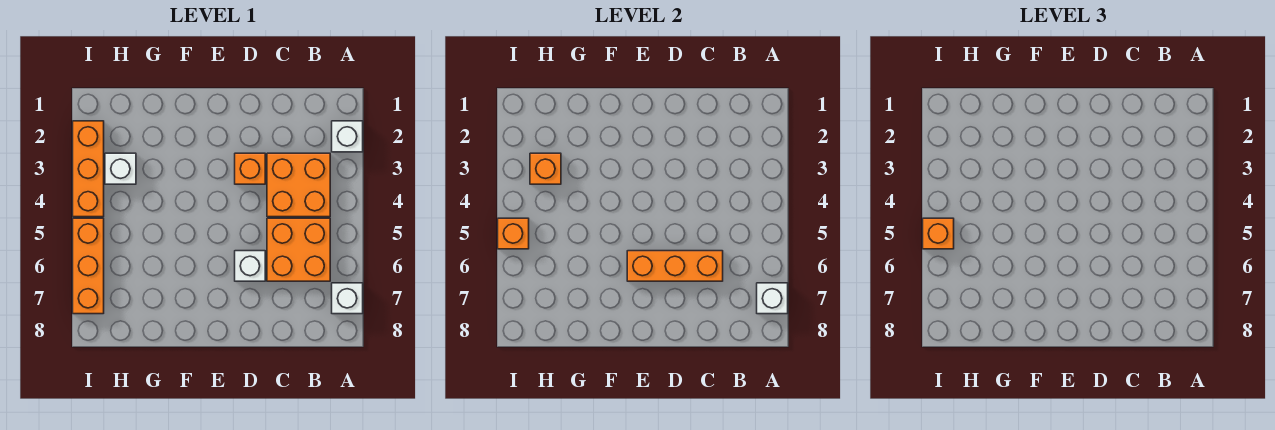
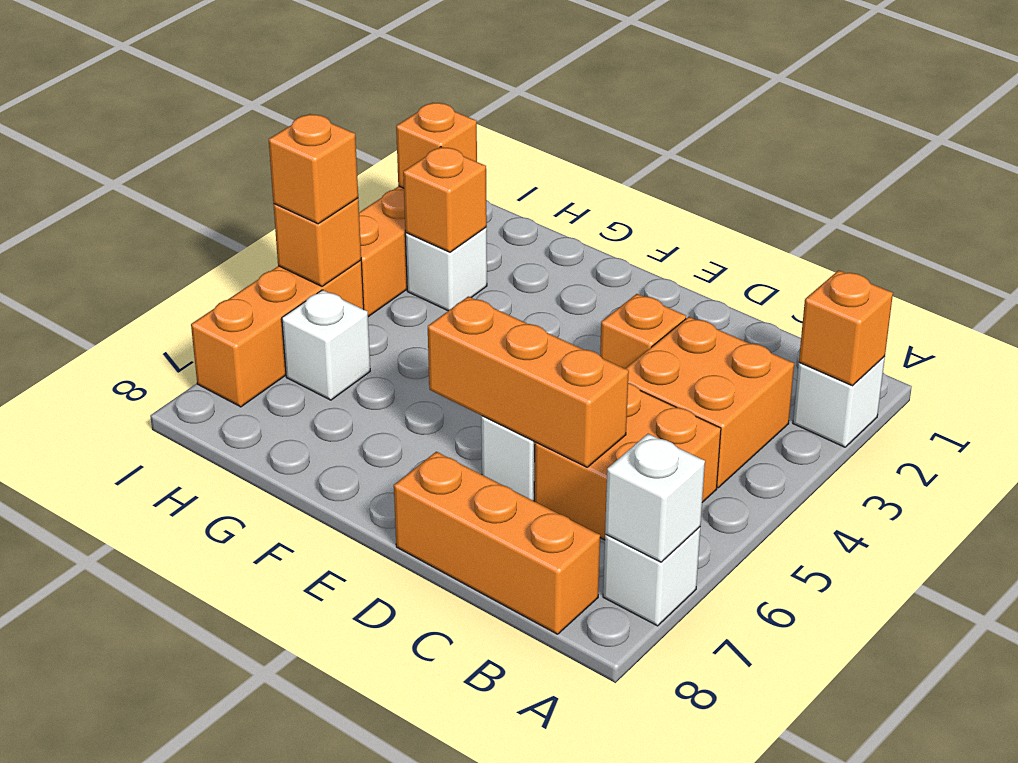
none -> orange 1x1 brick [799,270,893,386]
none -> orange 1x3 brick [394,452,600,634]
none -> white 1x1 brick [282,290,370,400]
none -> orange 1x1 brick [396,103,477,188]

